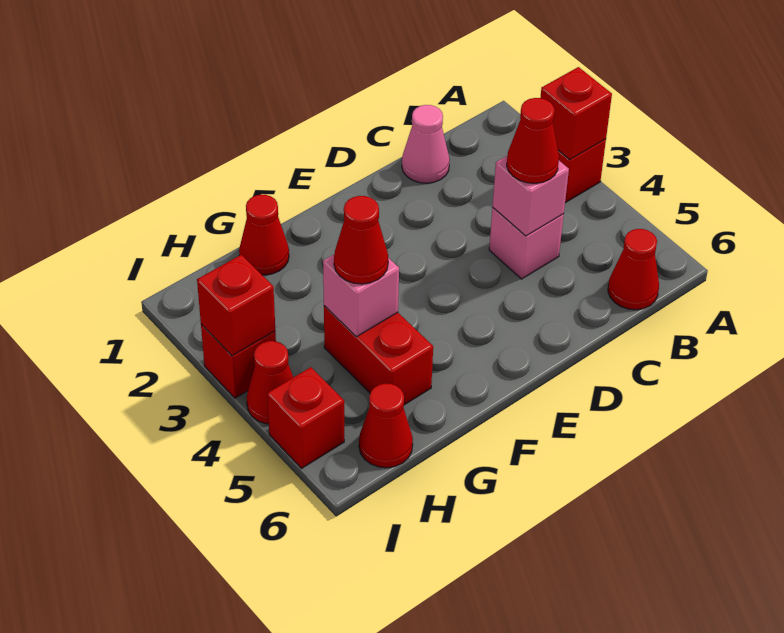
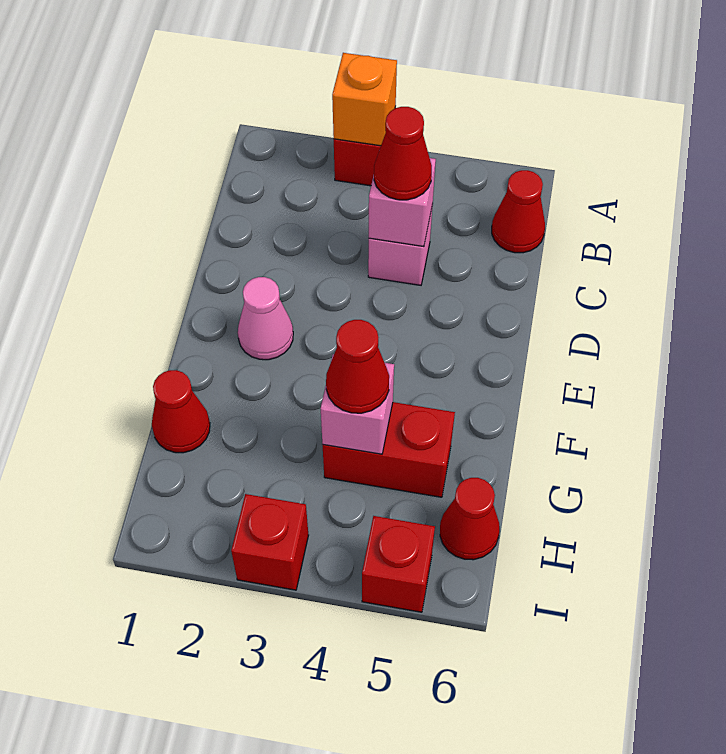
red 1x1 brick [540,67,612,160] -> orange 1x1 brick [332,53,397,146]
pink 1x1 cone [402,105,450,183] -> pink 1x1 cone moved to [238,277,293,360]
red 1x1 brick [197,255,275,356] -> none
red 1x1 cone [247,341,293,424] -> none

